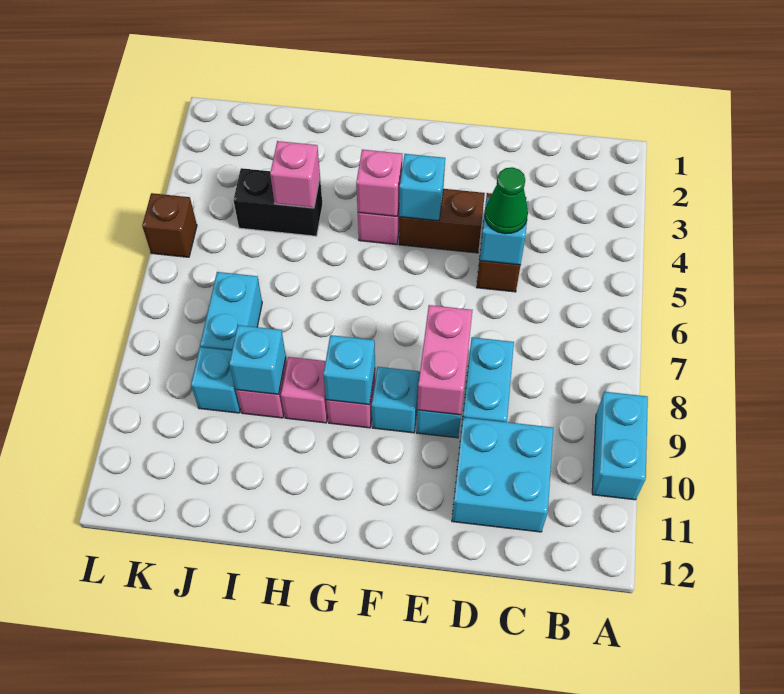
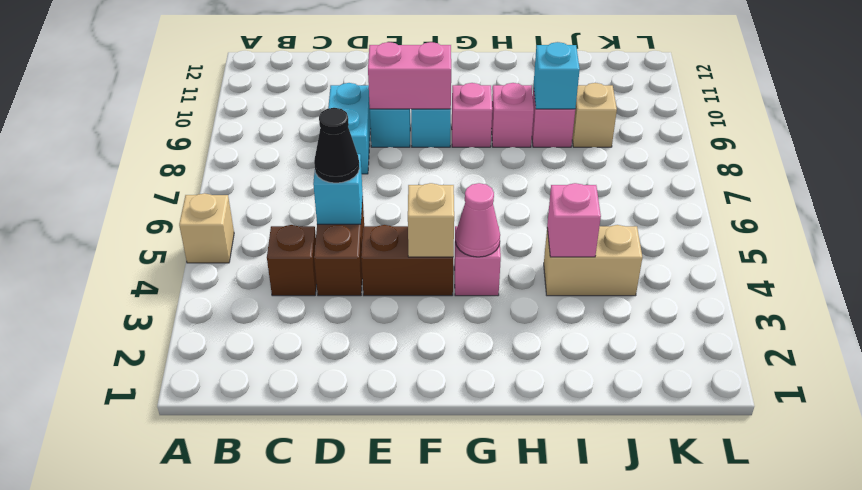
none -> tan 1x1 brick [179,193,234,263]
cyan 1x2 brick [592,392,648,500] -> none
cyan 2x2 brick [452,417,553,532] -> none
green 1x1 cone [485,167,528,234] -> black 1x1 cone [314,108,360,183]
pink 1x2 brick [417,305,472,415] -> pink 1x2 brick turned to [368,42,451,109]
cyan 1x1 brick [399,154,445,221] -> tan 1x1 brick [408,183,454,257]
pink 1x1 brick [356,150,402,216] -> pink 1x1 cone [455,183,500,257]
cyan 1x1 brick [323,335,375,405] -> none
black 1x2 brick [233,168,323,236] -> tan 1x2 brick [544,225,642,296]
cyan 1x2 brick [200,272,262,351] -> none
cyan 1x1 brick [191,347,240,413] -> tan 1x1 brick [572,83,617,147]
brown 1x1 brick [142,193,197,257] -> brown 1x1 brick moved to [267,225,317,296]

